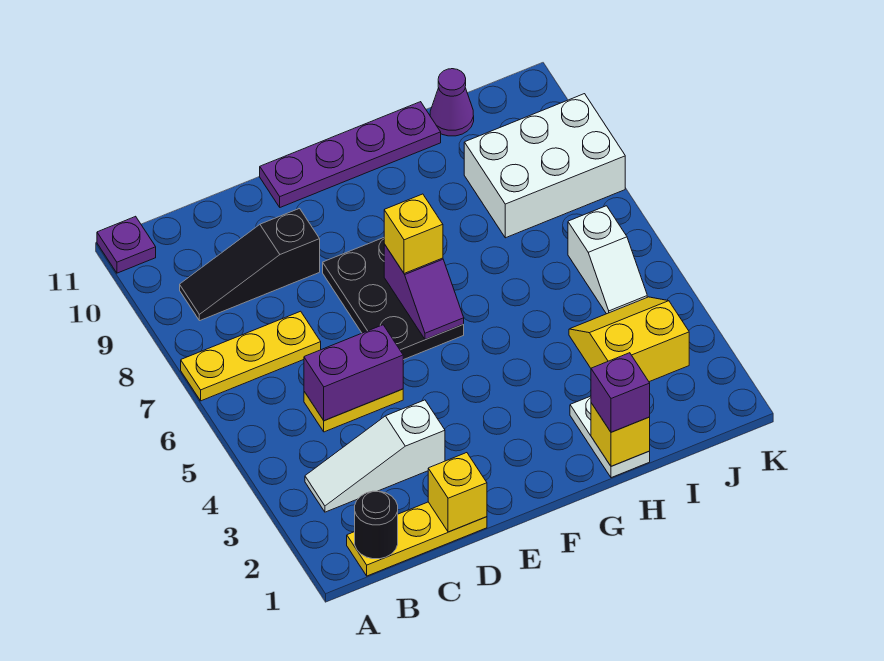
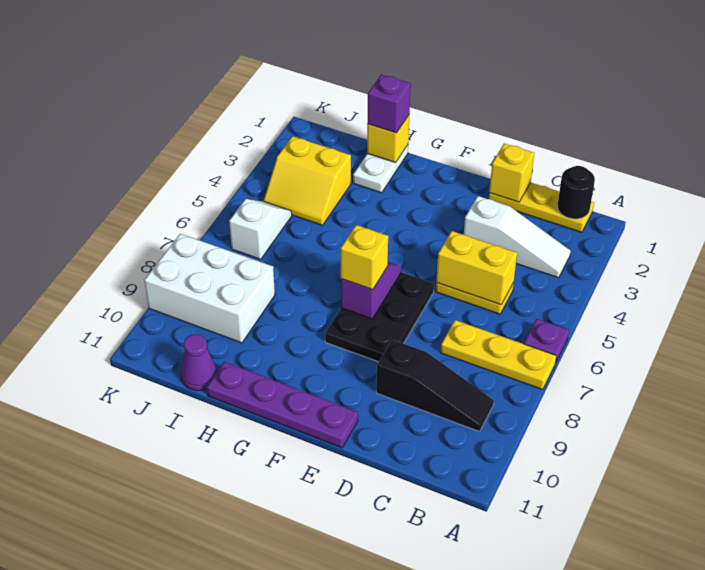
purple 1x1 plate [97,216,156,273] -> purple 1x1 plate moved to [524,319,569,363]
purple 1x2 brick [304,325,403,421] -> yellow 1x2 brick [436,231,517,305]

